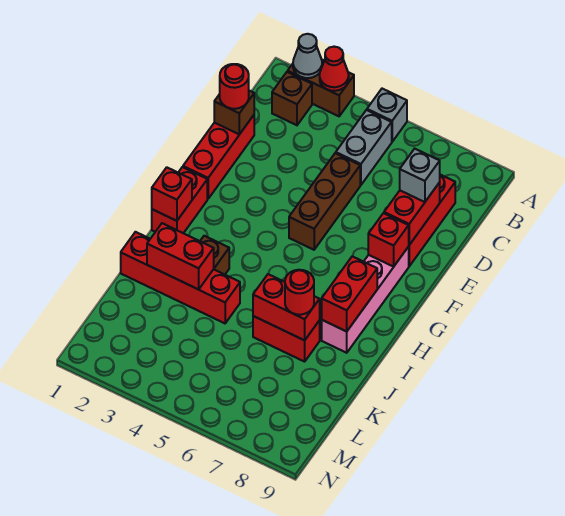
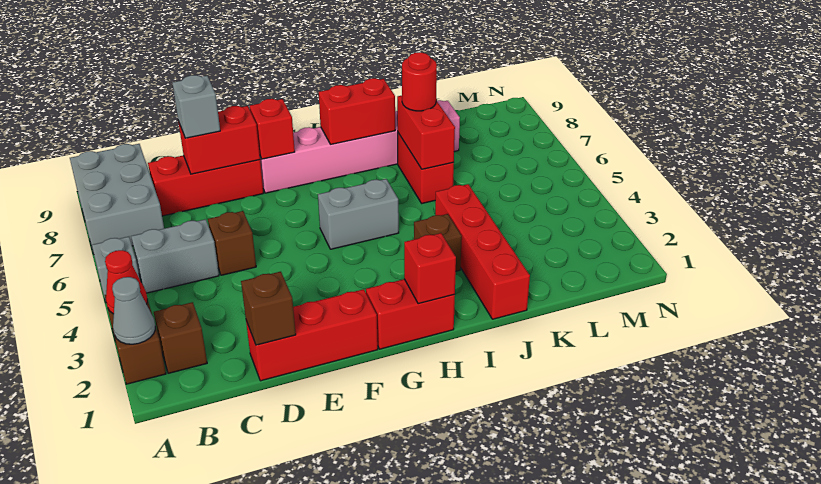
none -> grey 2x3 brick [70,144,164,254]
red 1x1 round brick [220,64,249,109] -> none
brown 1x3 brick [289,153,360,250] -> brown 1x1 brick [208,211,256,275]
pink 1x4 brick [322,247,409,353] -> pink 1x6 brick [260,100,460,193]
none -> grey 1x2 brick [318,179,399,249]
red 1x2 brick [147,223,214,289] -> none

